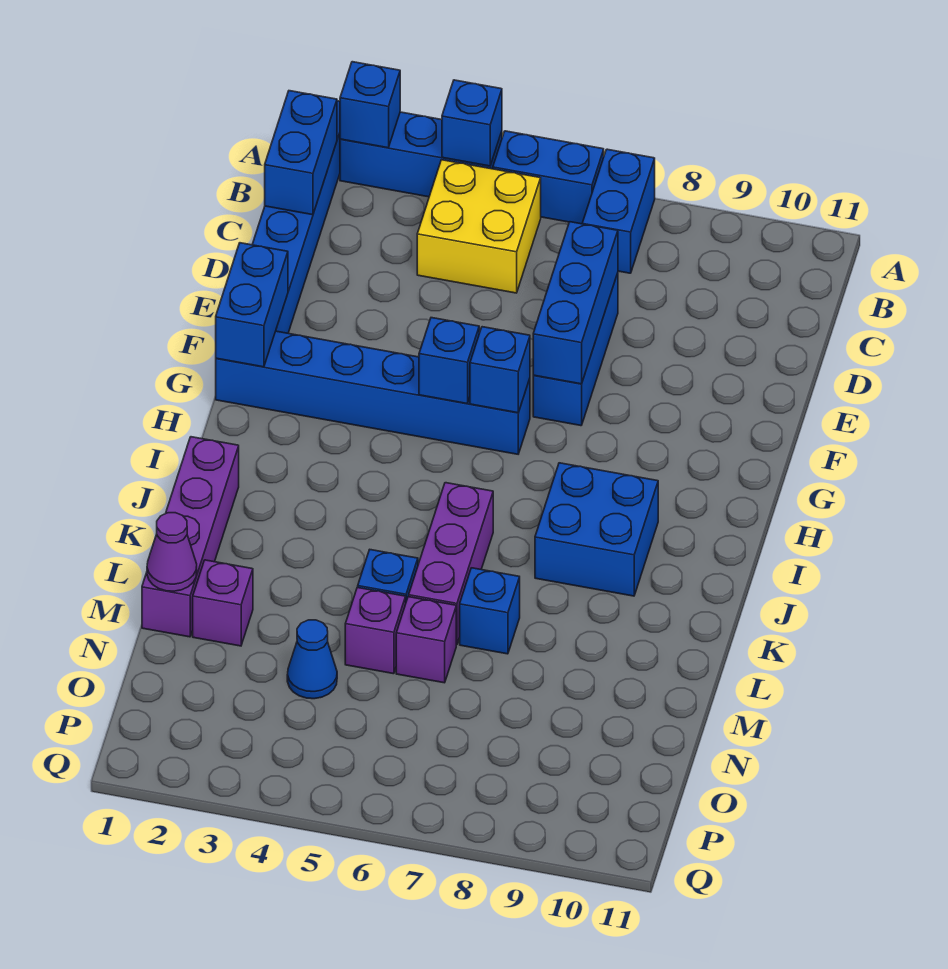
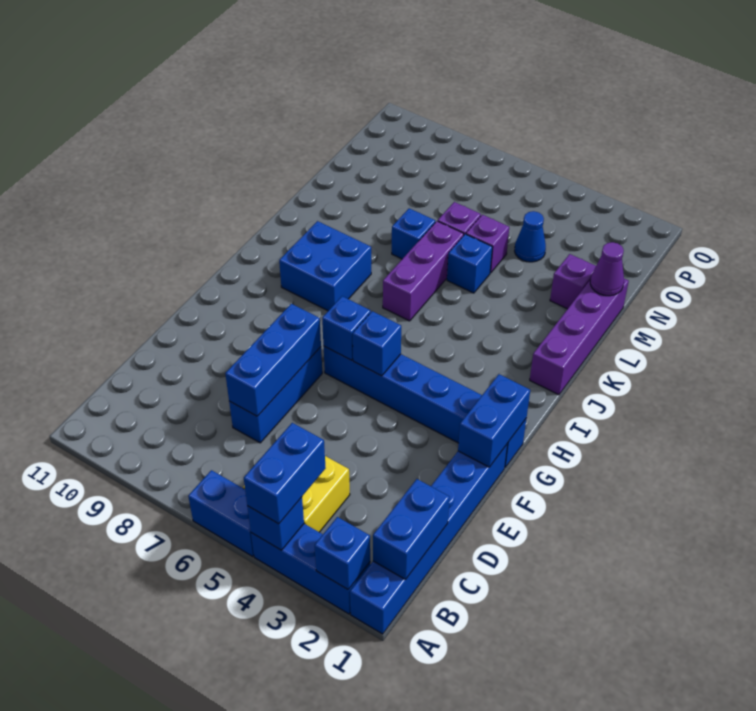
blue 1x2 brick [582,149,655,273] -> blue 1x2 brick moved to [244,423,326,524]

